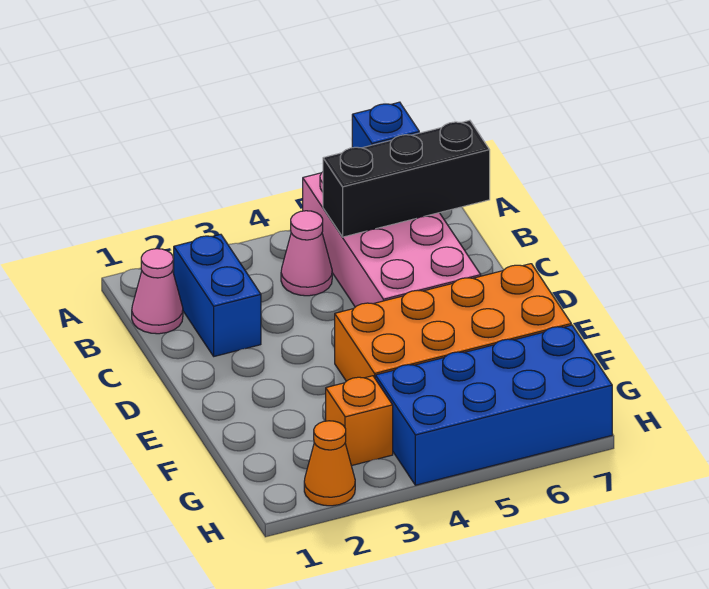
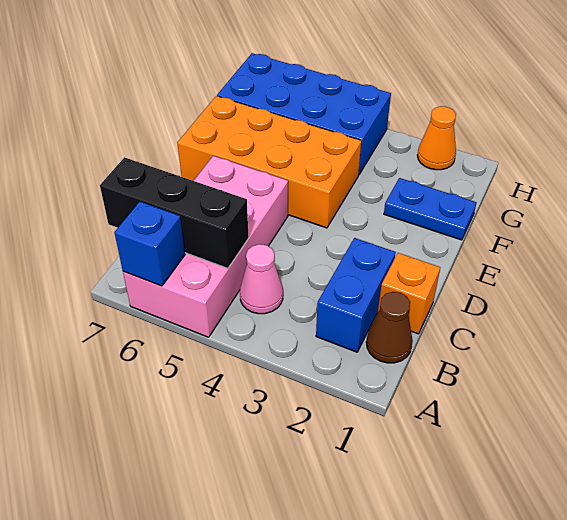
pink 1x1 cone [132,249,183,334] -> brown 1x1 cone [366,292,413,363]
none -> blue 1x2 plate [384,178,477,240]
orange 1x1 brick [326,376,393,466] -> orange 1x1 brick moved to [378,253,440,334]

